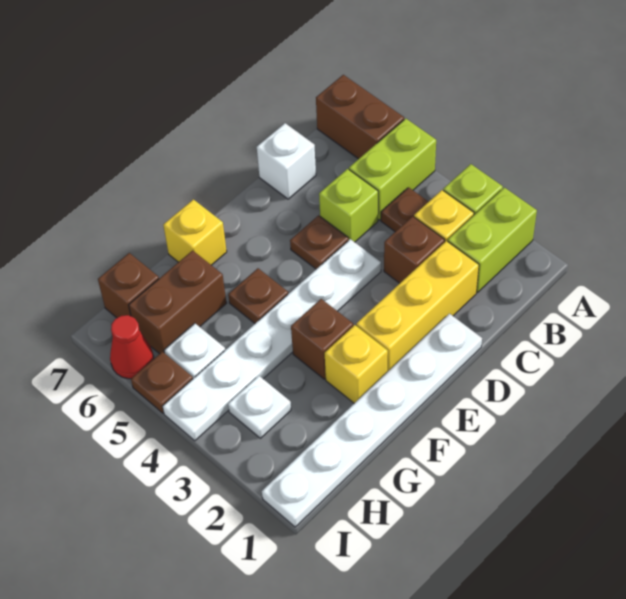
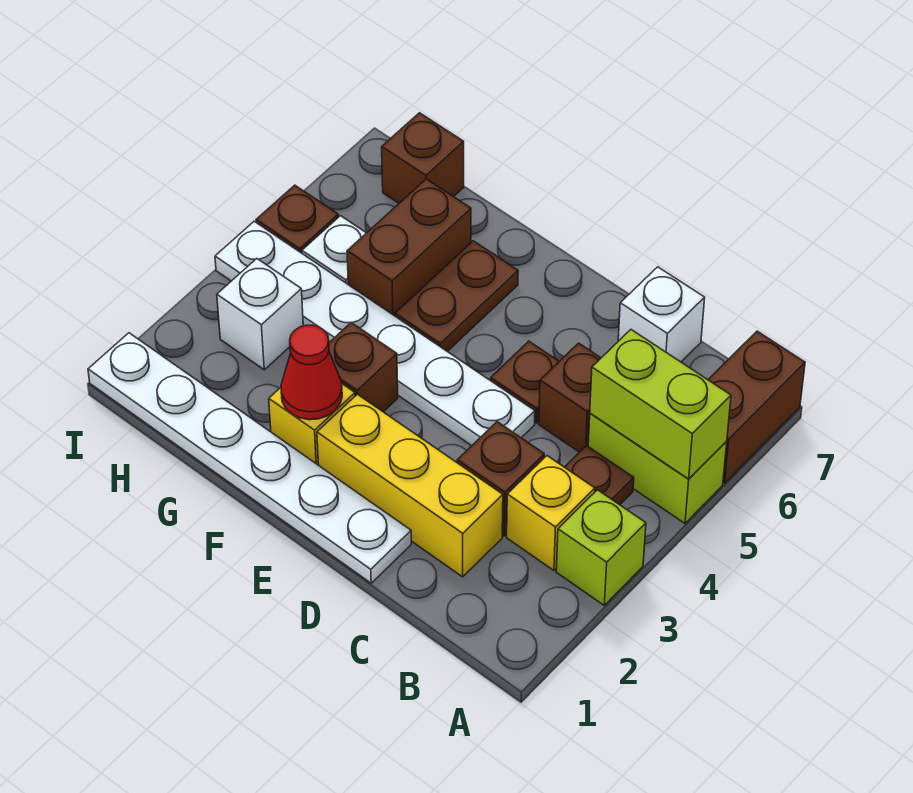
lime 1x2 brick [448,187,537,292] -> lime 1x2 brick moved to [590,330,731,479]
lime 1x1 brick [319,169,378,242] -> brown 1x1 brick [539,343,601,452]
brown 1x1 plate [228,268,288,323] -> brown 1x2 plate [395,241,518,351]
yellow 1x1 brick [163,199,227,265] -> none
brown 1x2 brick [129,251,226,354] -> brown 1x2 brick turned to [347,179,471,316]
white 1x1 plate [228,376,291,438] -> white 1x1 brick [217,259,303,370]
red 1x1 cone [110,315,154,379] -> red 1x1 cone moved to [281,325,342,420]

